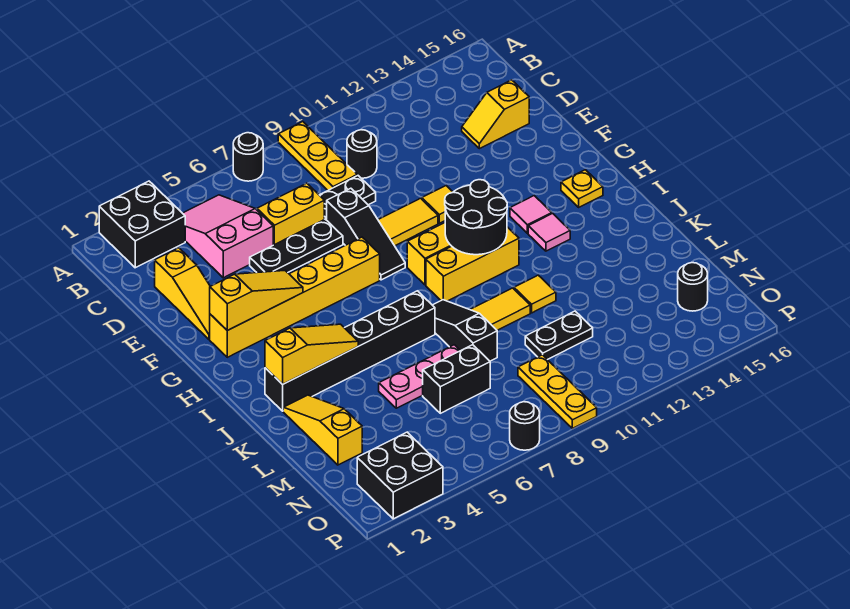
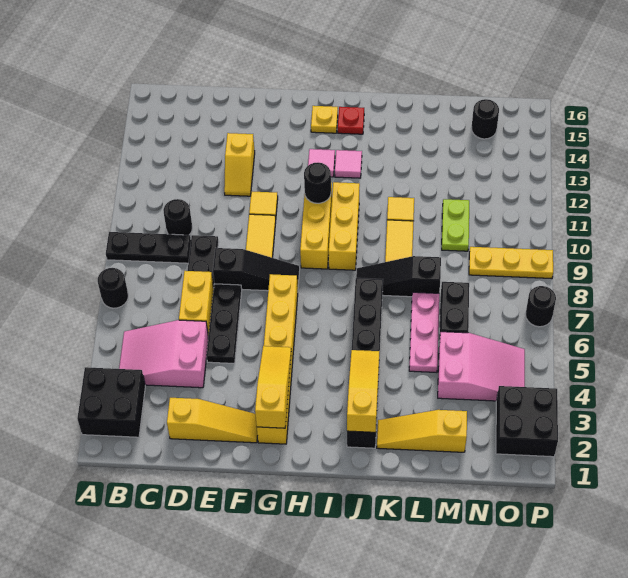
yellow 1x3 plate [278,122,357,190] -> black 1x3 plate [106,232,191,263]
yellow 1x2 slope [462,80,529,149] -> yellow 1x2 slope moved to [224,133,255,196]
black 2x2 round brick [445,180,507,255] -> black 1x1 round brick [304,163,331,203]
none -> red 1x1 plate [338,107,364,134]
none -> pink 2x3 slope [438,332,525,401]
black 1x2 plate [525,311,593,360] -> lime 1x2 plate [442,199,469,251]

